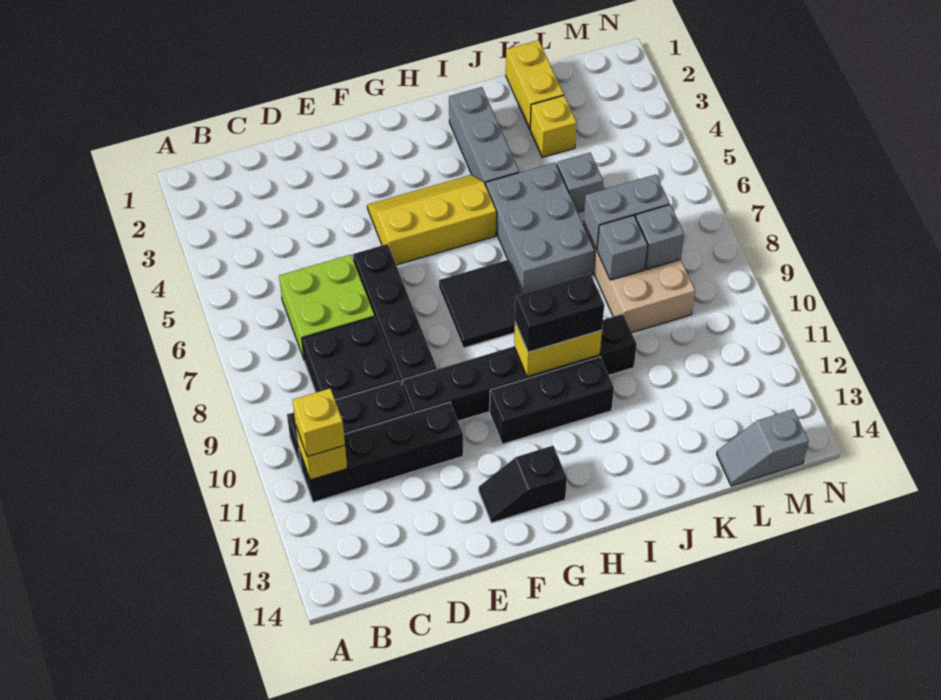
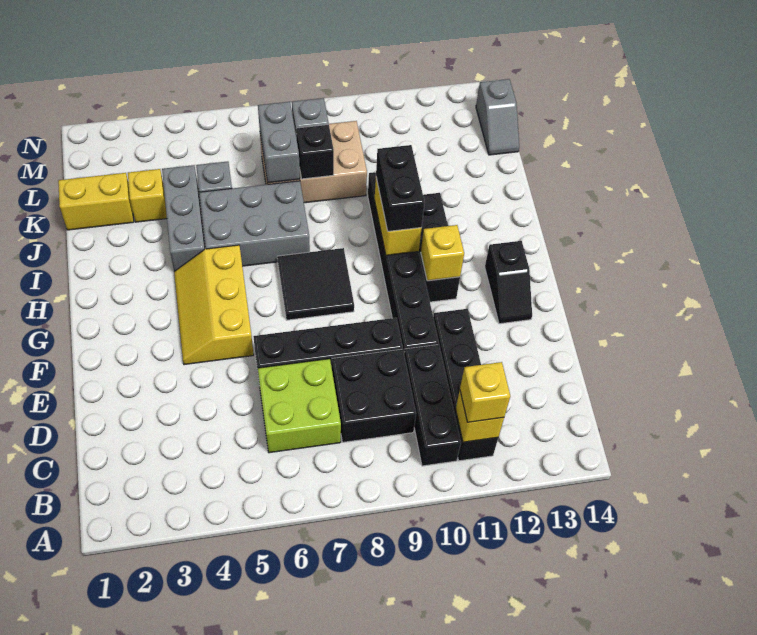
none -> yellow 1x1 brick [421,225,464,281]
grey 1x3 brick [449,87,519,186] -> grey 1x3 brick turned to [162,165,205,271]
grey 1x1 brick [597,215,648,280] -> black 1x1 brick [296,124,334,179]

